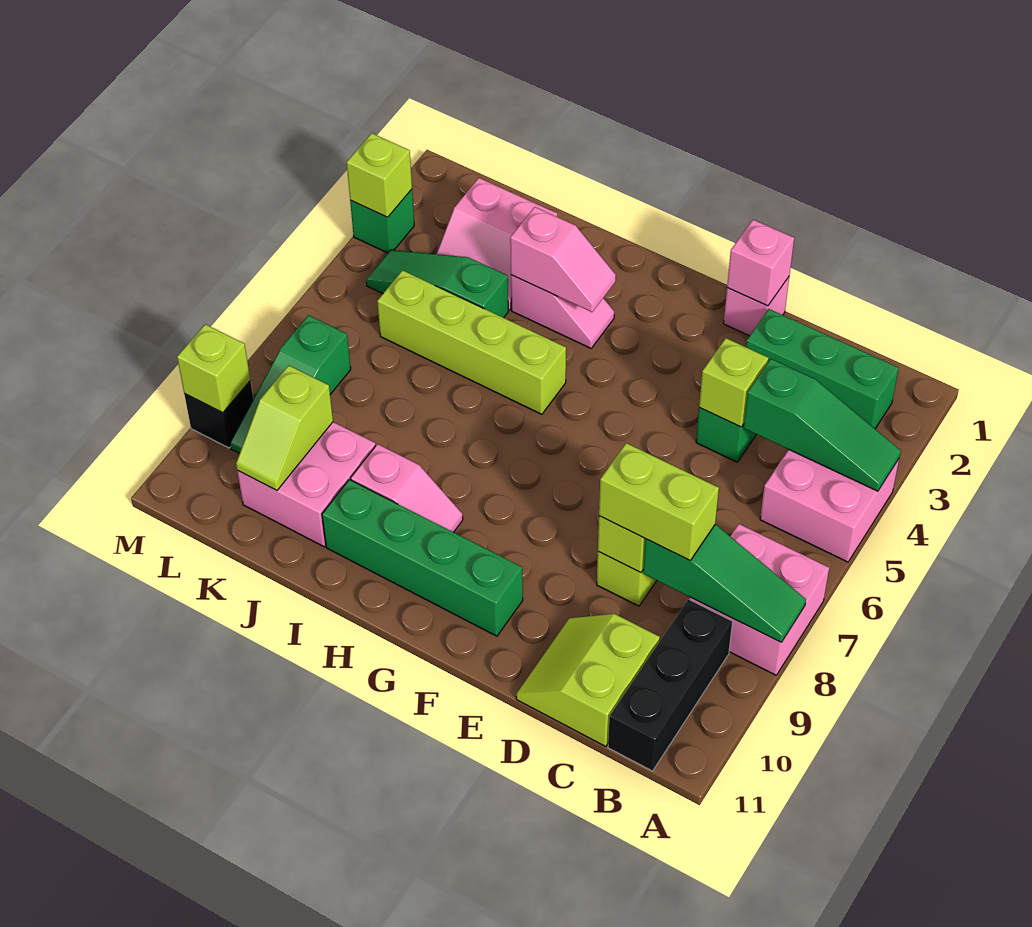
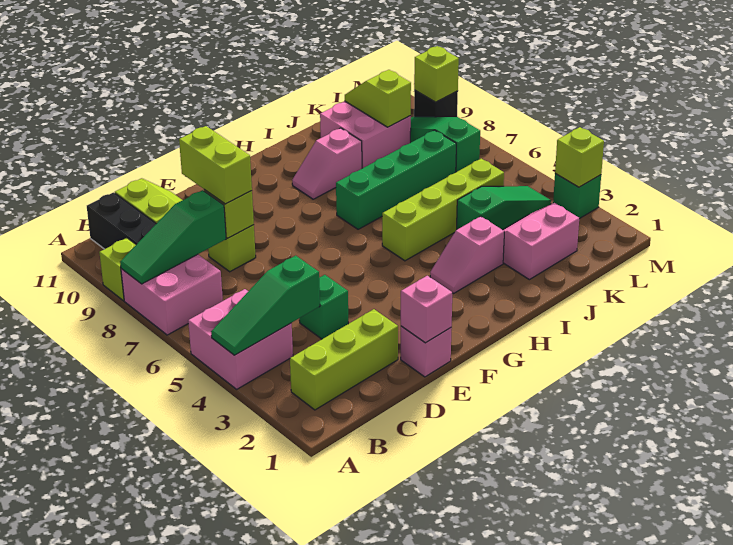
green 1x3 brick [746,309,899,429] -> lime 1x3 brick [290,309,398,410]
lime 1x2 brick [599,443,719,560] -> lime 1x2 brick turned to [179,126,252,204]
lime 1x1 brick [699,338,768,427] -> lime 1x1 brick moved to [99,238,136,301]
green 1x4 brick [322,480,523,636] -> green 1x4 brick moved to [336,130,456,229]
pink 1x2 slope [510,207,616,312] -> none

